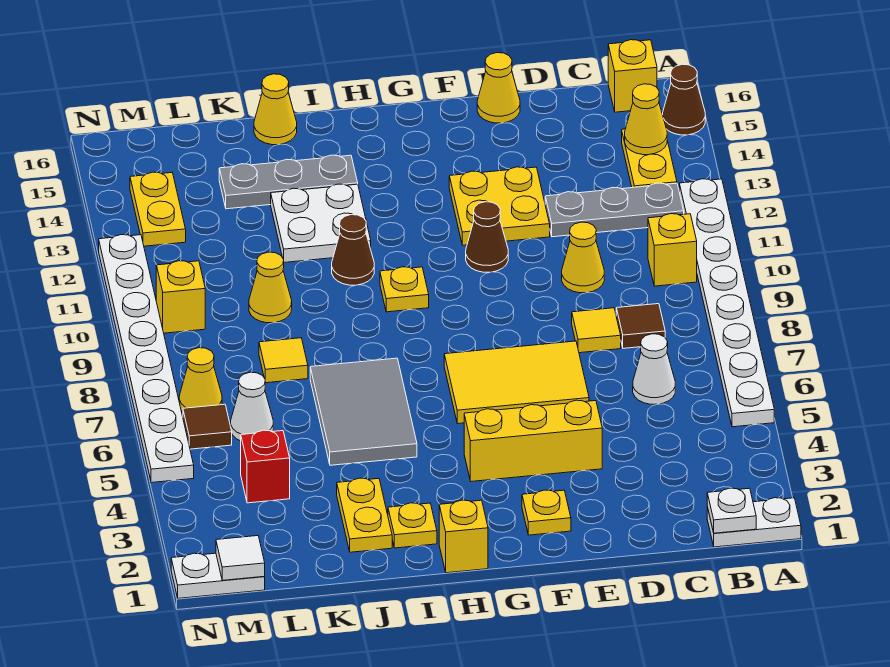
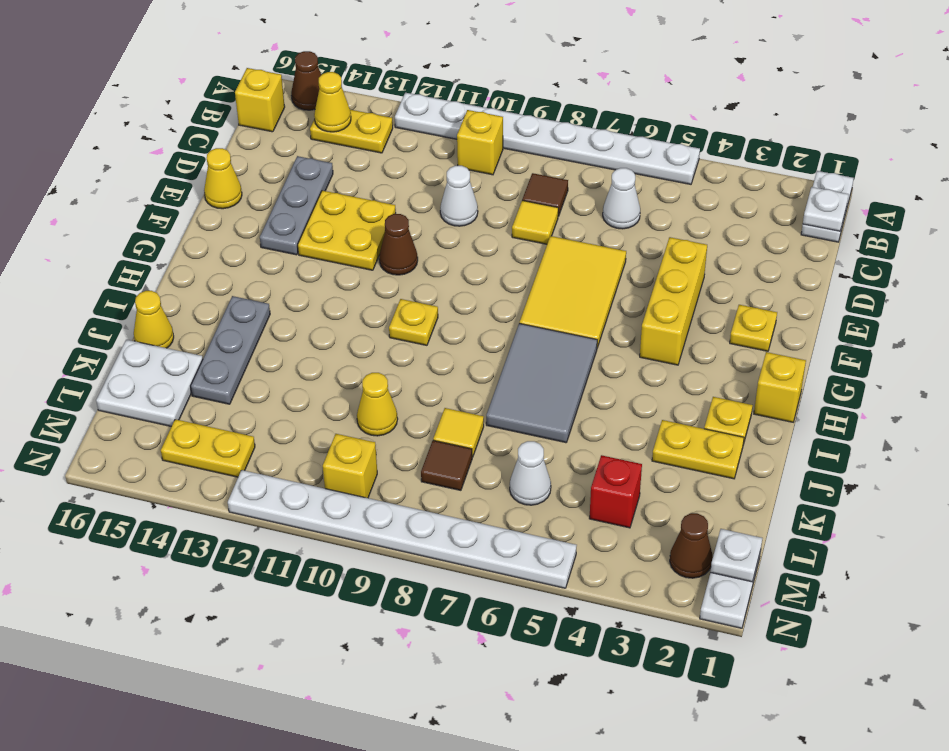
grey 1x3 plate [545,183,684,237] -> grey 1x3 plate moved to [260,156,333,255]
yellow 1x1 cone [562,222,604,293] -> white 1x1 cone [440,166,478,226]
grey 2x3 tile [310,358,417,465] -> grey 2x3 tile turned to [486,323,597,443]
brown 1x1 cone [332,215,374,285] -> brown 1x1 cone moved to [670,513,712,578]
white 2x2 plate [271,184,371,262] -> white 2x2 plate moved to [96,340,203,427]
white 1x1 tile [216,536,265,580] -> white 1x1 plate [710,529,762,582]
brown 1x1 tile [183,404,232,449] -> brown 1x1 tile moved to [421,440,472,490]
yellow 1x1 cone [179,348,222,412] -> none

